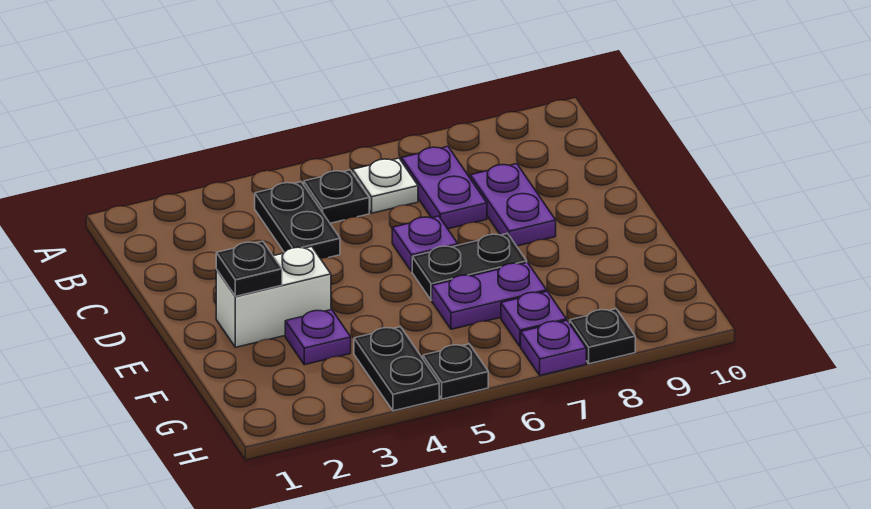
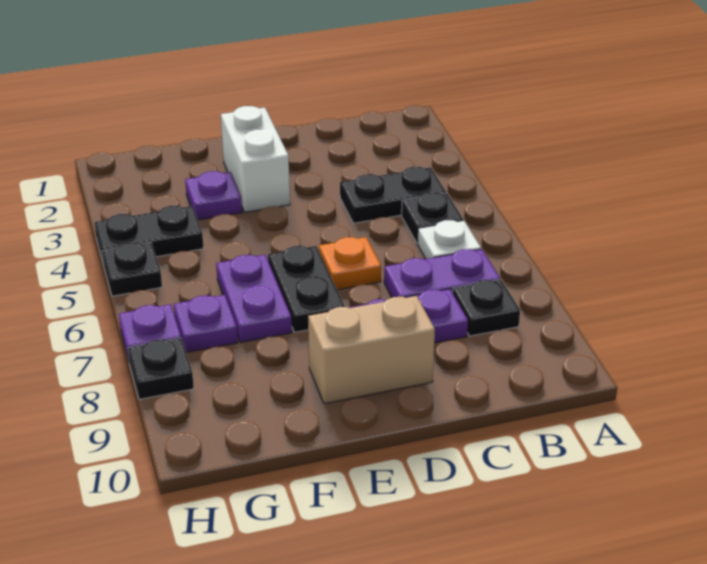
purple 1x1 plate [392,216,458,271] -> orange 1x1 plate [319,237,381,290]
none -> tan 1x2 brick [308,296,435,404]
black 1x1 plate [216,241,282,296] -> black 1x1 plate moved to [452,280,520,336]

